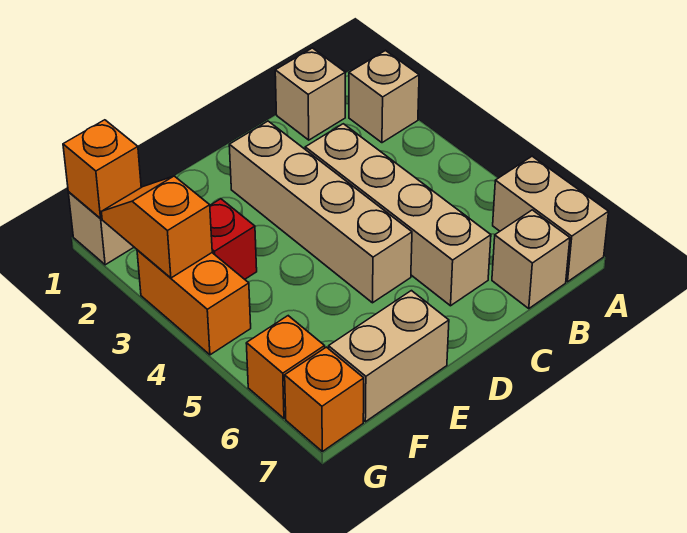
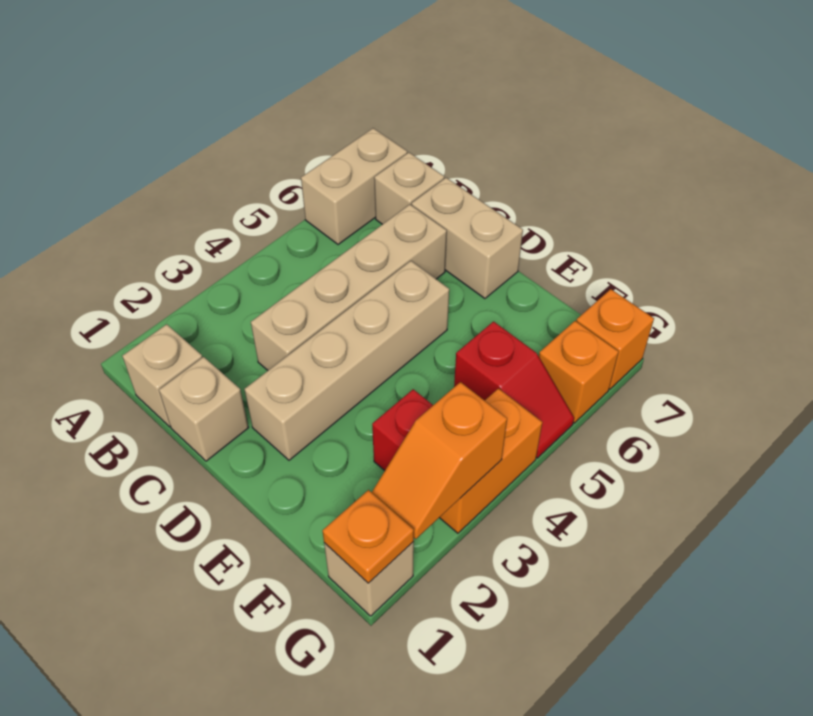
tan 1x1 brick [349,51,419,143] -> tan 1x1 brick moved to [159,357,249,461]
tan 1x2 brick [329,291,449,422] -> tan 1x2 brick moved to [412,178,523,299]
none -> red 1x2 slope [454,322,574,458]
orange 1x1 brick [63,120,141,219] -> orange 1x1 plate [323,490,414,583]

